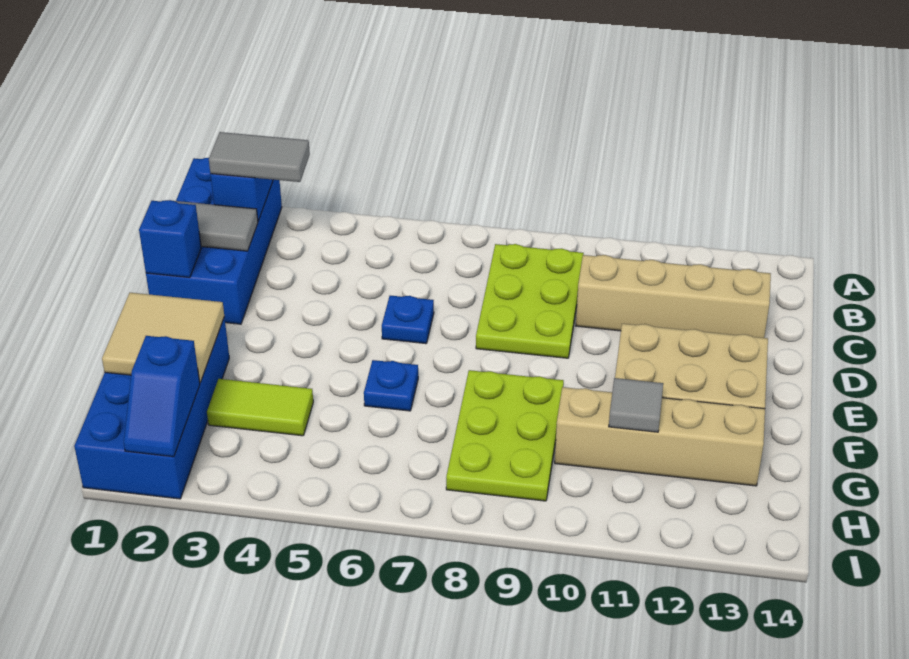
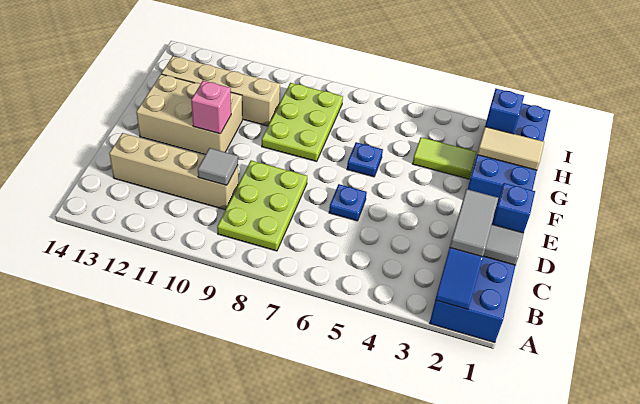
grey 1x2 tile [209,132,310,182] -> grey 1x2 tile turned to [450,189,498,257]
none -> pink 1x1 brick [191,81,231,134]
tan 2x2 tile [102,293,224,382] -> tan 1x2 tile [477,127,544,170]
grey 1x1 tile [609,378,663,432] -> grey 1x1 tile moved to [198,148,238,185]

